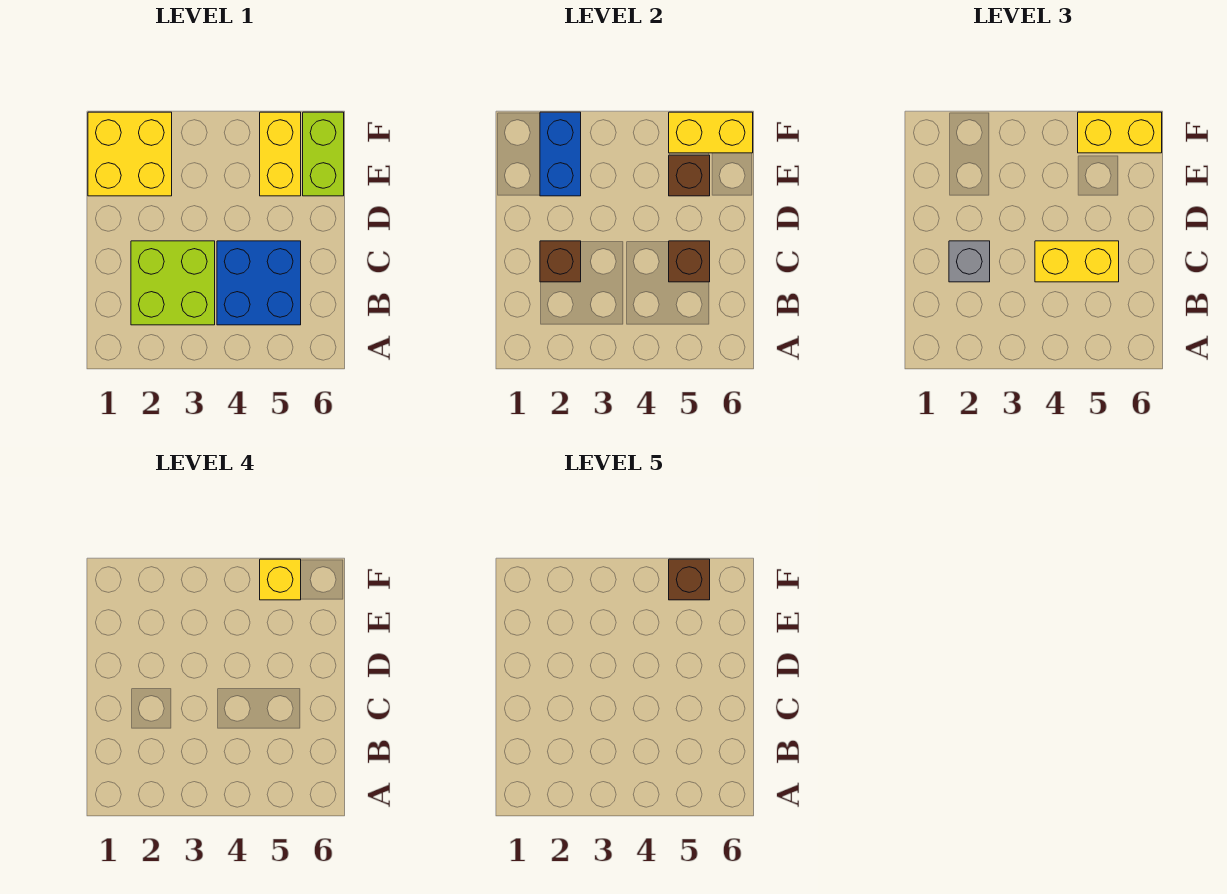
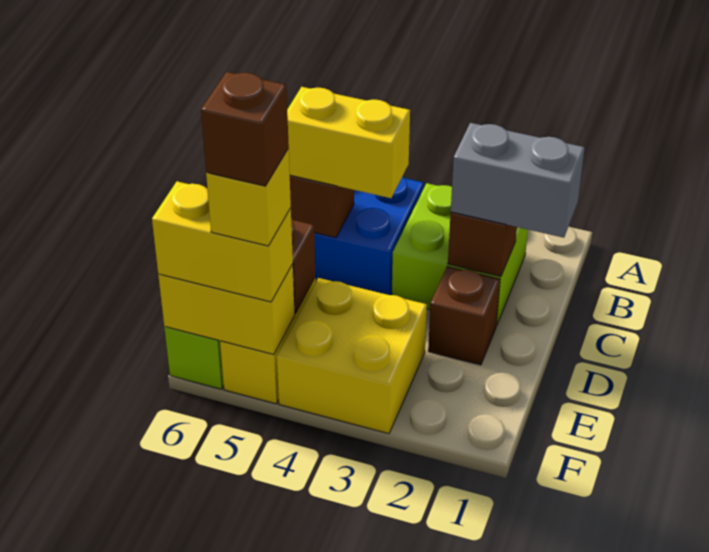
grey 1x1 brick [949,241,990,282] -> grey 1x2 brick [451,123,585,238]
none -> brown 1x1 brick [428,267,500,365]
yellow 2x2 brick [88,112,172,196] -> yellow 2x2 brick moved to [277,278,427,434]
blue 1x2 brick [540,112,581,196] -> none

